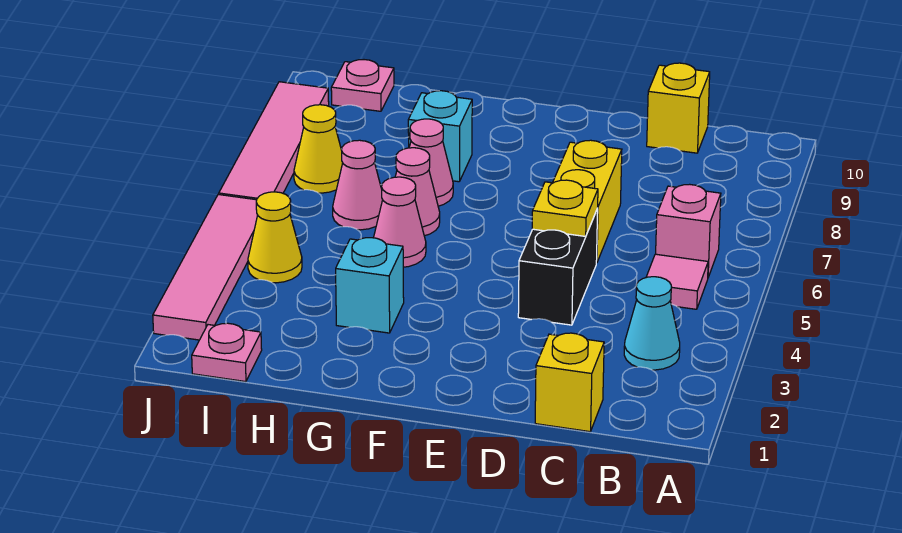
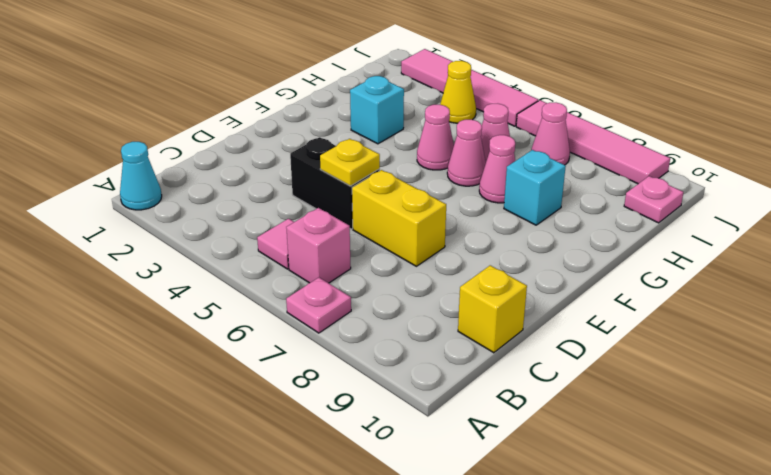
cyan 1x1 cone [624,277,680,370] -> cyan 1x1 cone moved to [120,142,162,210]
yellow 1x1 brick [535,333,604,432] -> none
pink 1x1 plate [192,323,262,382] -> pink 1x1 plate moved to [286,278,351,333]
yellow 1x1 cone [294,105,343,193] -> pink 1x1 cone [531,103,570,165]

